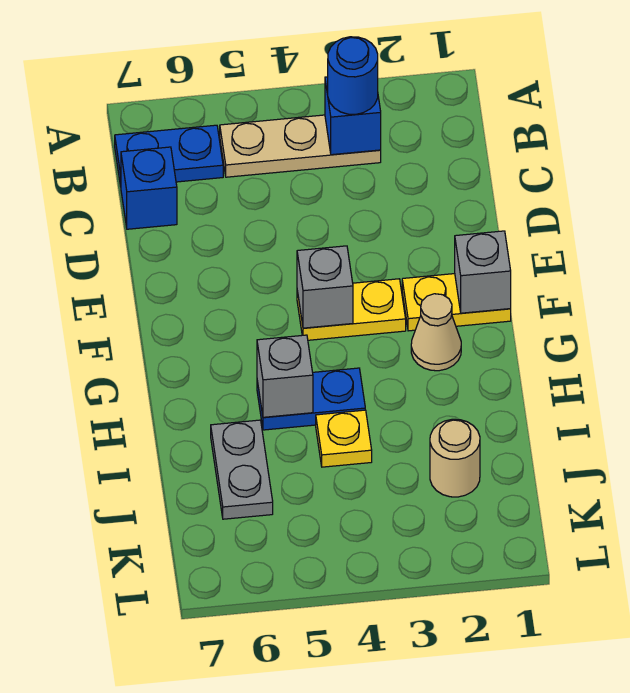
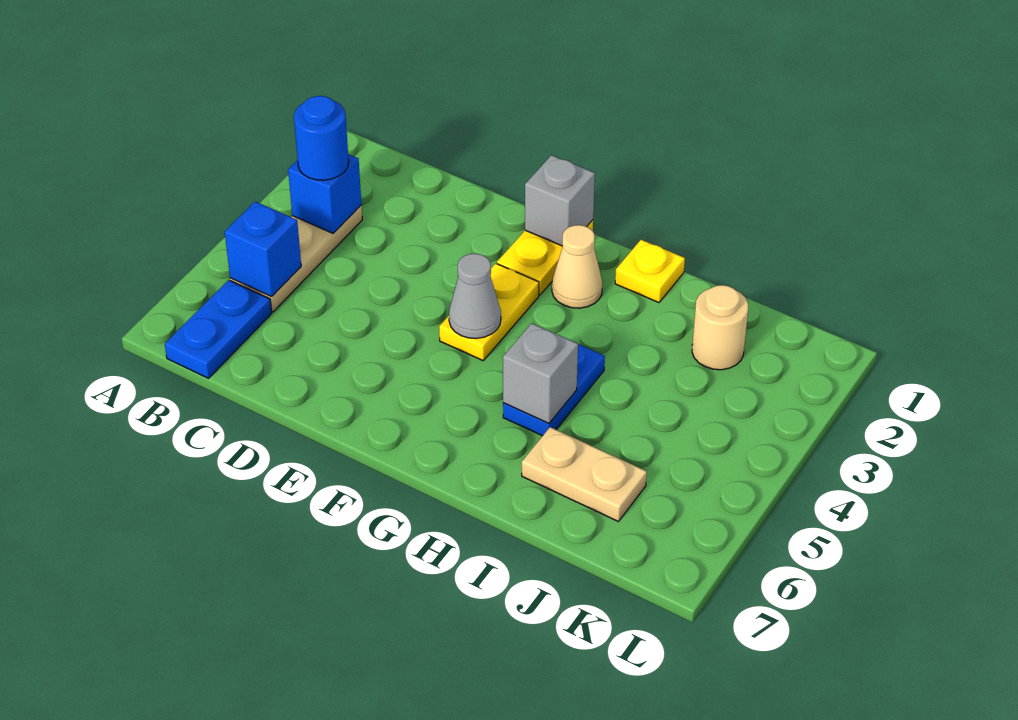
blue 1x1 brick [121,147,177,229] -> blue 1x1 brick moved to [225,202,301,297]
grey 1x1 brick [297,246,353,328] -> grey 1x1 cone [449,254,501,338]
yellow 1x1 plate [316,410,372,467] -> yellow 1x1 plate moved to [615,240,685,302]
grey 1x2 plate [211,420,273,519] -> tan 1x2 plate [522,427,647,522]

